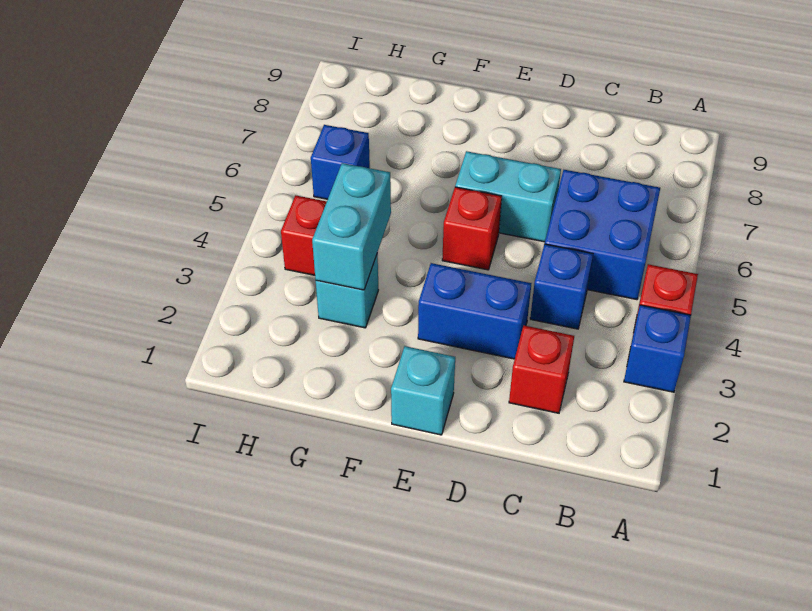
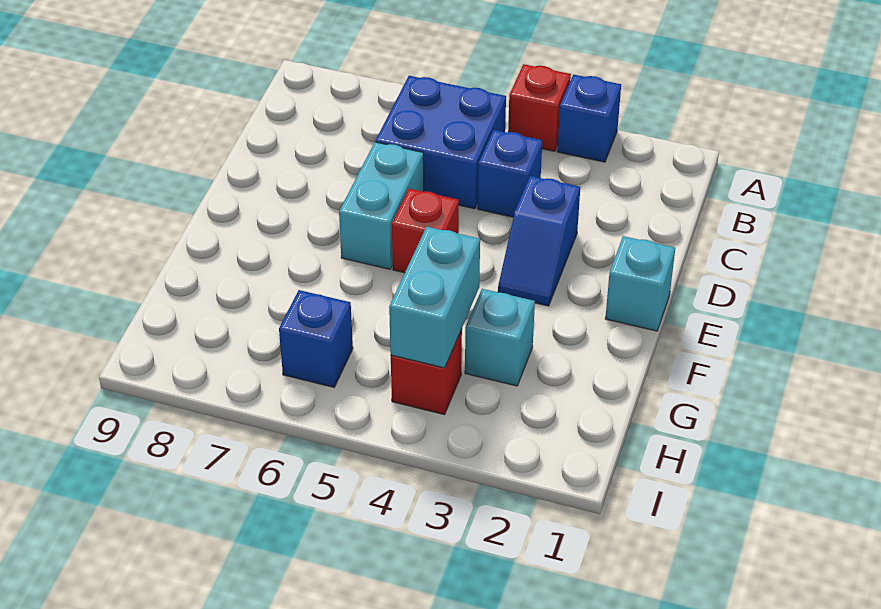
red 1x1 brick [509,326,574,413] -> none
blue 1x2 brick [418,263,532,359] -> blue 1x2 slope [498,176,580,306]
cyan 1x2 brick [312,163,391,290] -> cyan 1x2 brick turned to [389,227,480,368]

